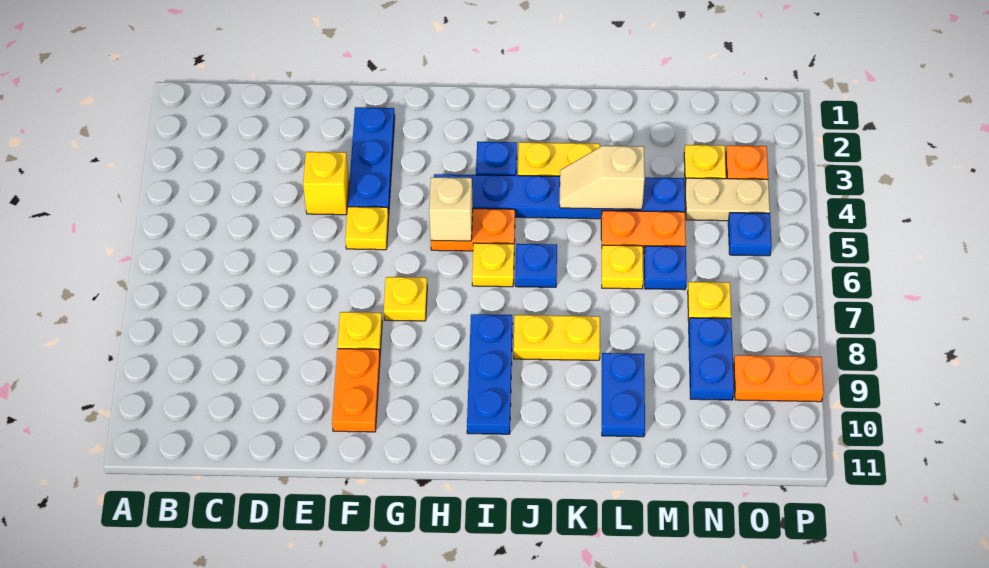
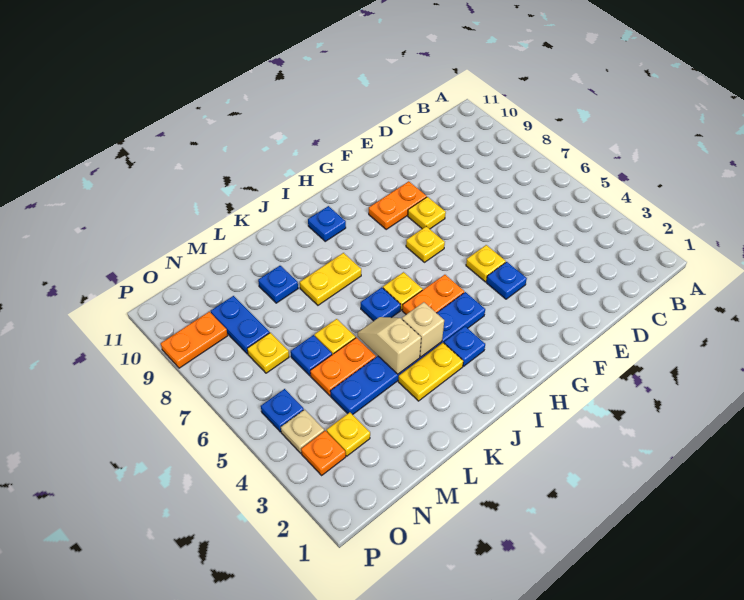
yellow 1x1 brick [303,152,349,215] -> none
blue 1x3 plate [348,107,395,214] -> blue 1x1 plate [486,262,527,299]
orange 1x2 plate [332,349,380,432] -> orange 1x2 plate turned to [369,181,427,229]
tan 1x1 brick [429,177,473,241] -> tan 1x1 brick moved to [402,302,444,357]
blue 1x3 plate [467,314,513,434] -> blue 1x1 plate [308,206,346,241]
tan 1x2 slope [560,146,645,209] -> tan 1x2 slope turned to [358,317,421,374]
blue 1x2 plate [602,353,645,437] -> blue 1x1 plate [258,266,298,303]
tan 1x2 plate [685,178,770,221] -> tan 1x1 plate [281,410,324,453]

